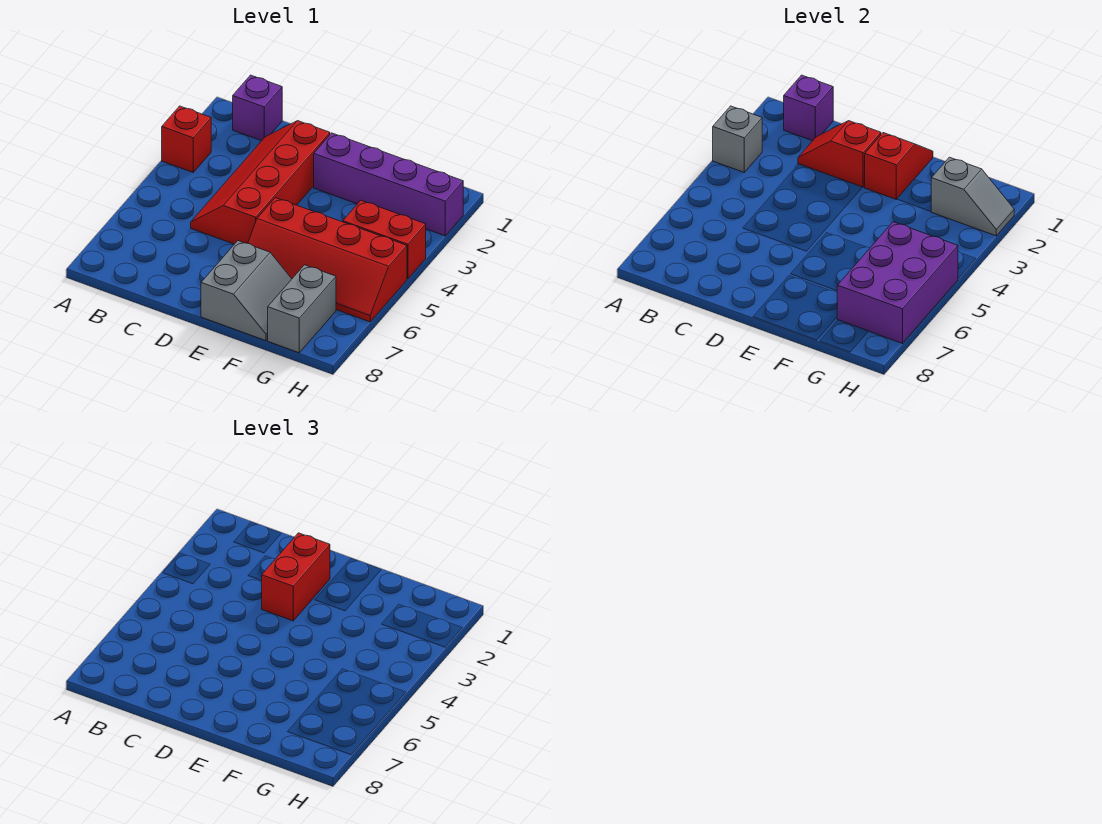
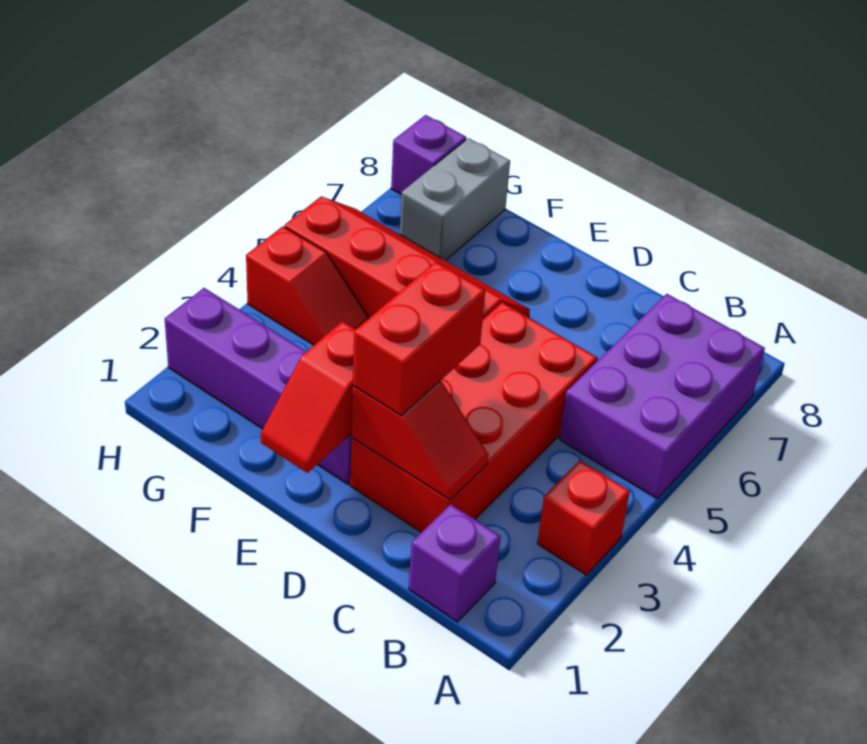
grey 1x1 brick [713,106,762,172] -> none
purple 1x1 brick [784,75,833,141] -> purple 1x1 brick moved to [391,115,466,195]
red 2x4 slope [191,121,330,244] -> red 2x4 brick [350,302,597,532]
grey 2x2 slope [201,241,291,341] -> none
grey 1x2 slope [931,157,1014,236] -> none
red 1x2 brick [343,200,426,279] -> red 1x2 slope [246,226,369,345]
purple 2x3 brick [837,222,958,343] -> purple 2x3 brick moved to [559,294,765,499]

